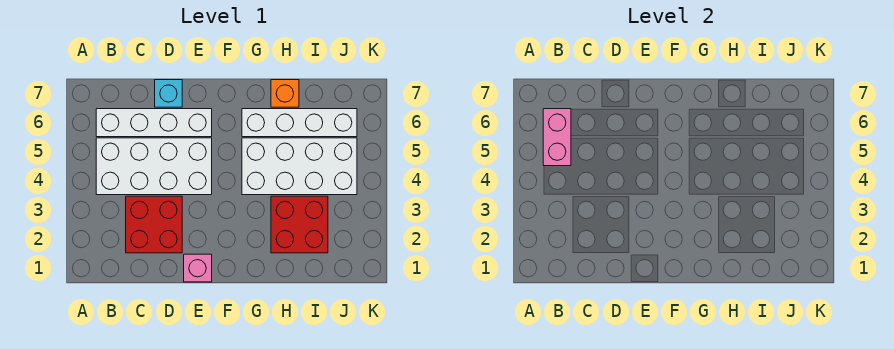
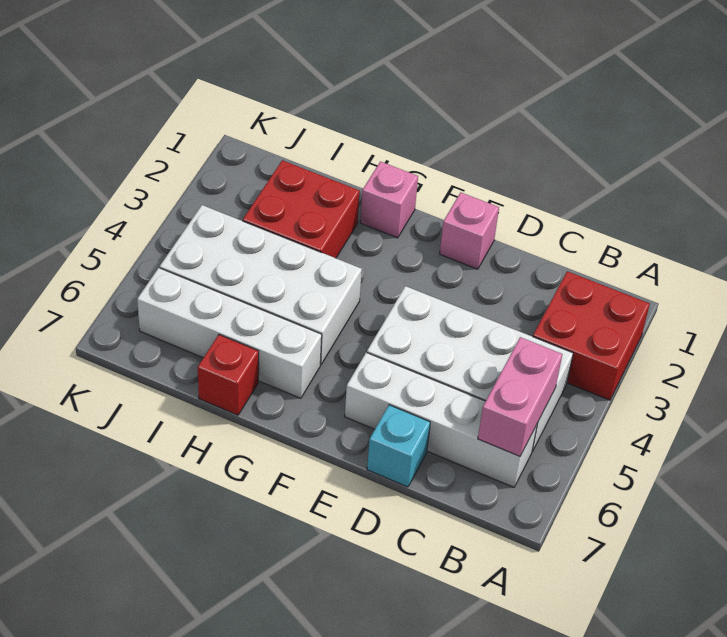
red 2x2 brick [126,196,182,253] -> red 2x2 brick moved to [533,271,650,400]
none -> pink 1x1 brick [360,162,418,238]
orange 1x1 brick [271,80,299,107] -> red 1x1 brick [198,335,259,415]

